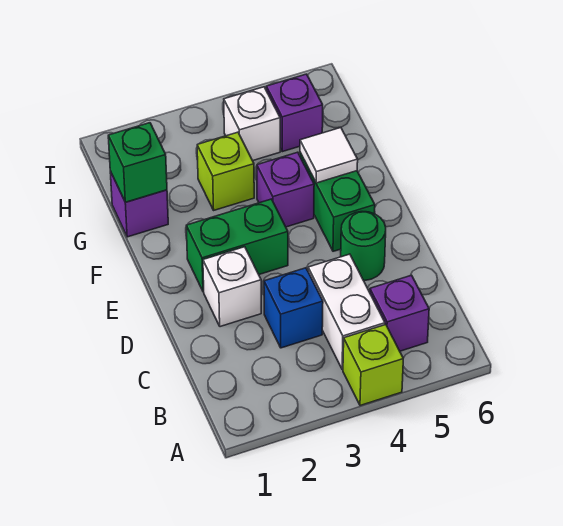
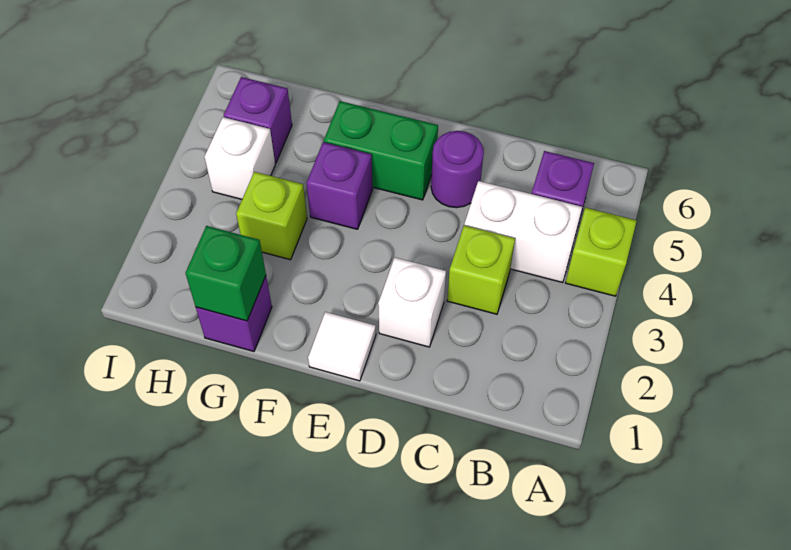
blue 1x1 brick [264,268,323,348] -> lime 1x1 brick [447,225,515,314]
green 1x1 round brick [341,212,386,281] -> purple 1x1 round brick [431,131,484,208]
green 1x2 brick [186,199,288,292] -> none
white 1x1 tile [300,127,358,183] -> white 1x1 tile moved to [308,312,376,381]

